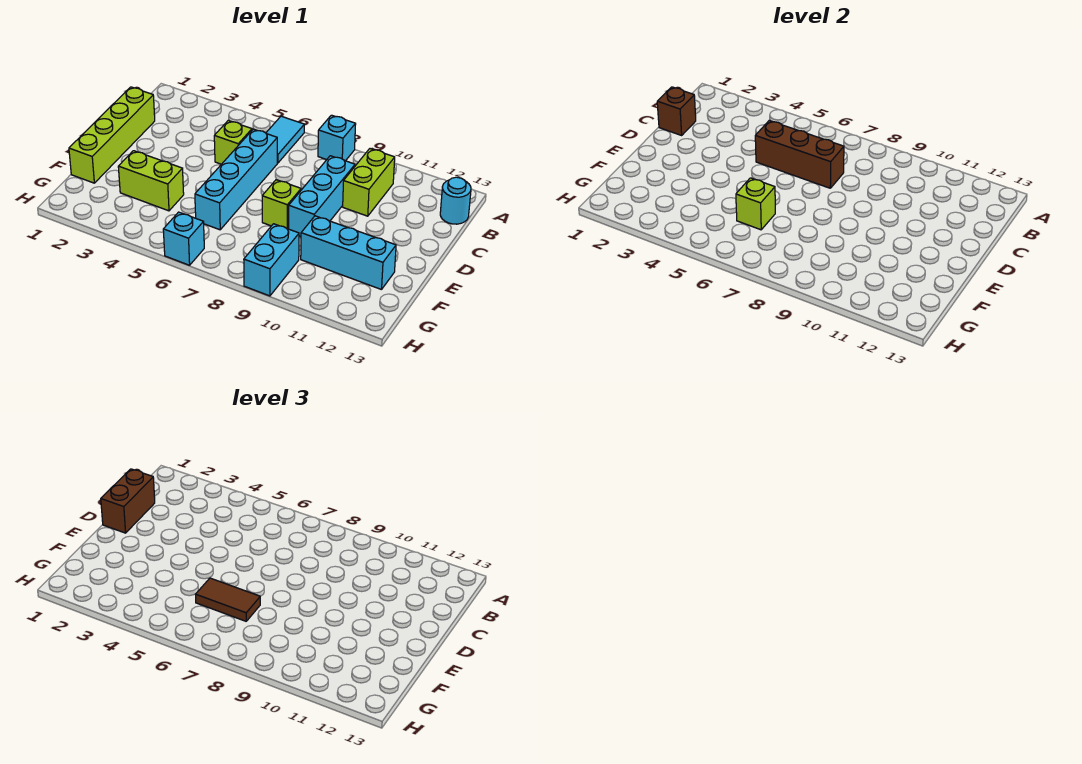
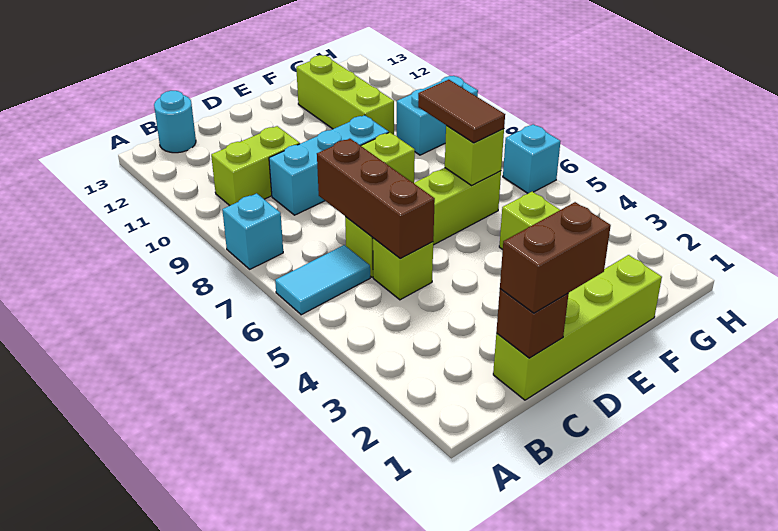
cyan 1x4 brick [195,129,277,230] -> lime 1x4 brick [345,168,501,277]
cyan 1x3 brick [301,216,396,290] -> lime 1x3 brick [296,55,394,135]

